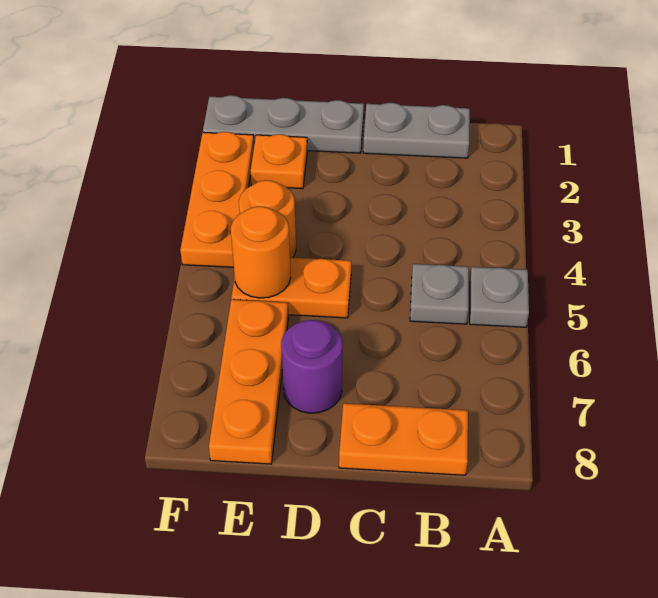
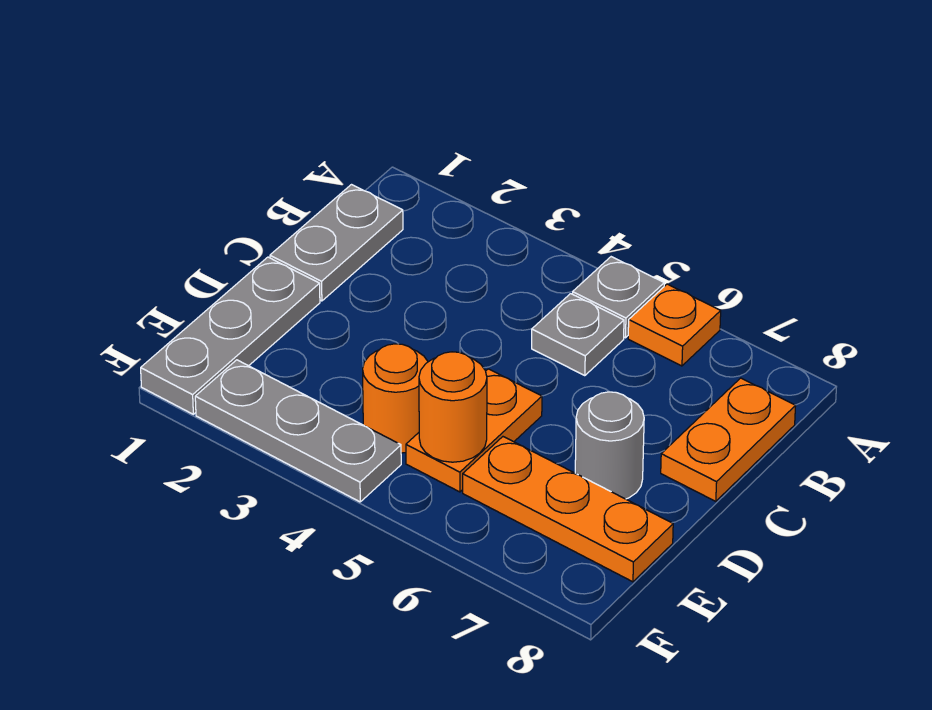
purple 1x1 round brick [281,320,342,413] -> grey 1x1 round brick [575,392,644,499]
orange 1x1 plate [251,134,307,189] -> orange 1x1 plate moved to [628,284,721,366]
orange 1x3 plate [180,132,254,267] -> grey 1x3 plate [195,360,401,502]

